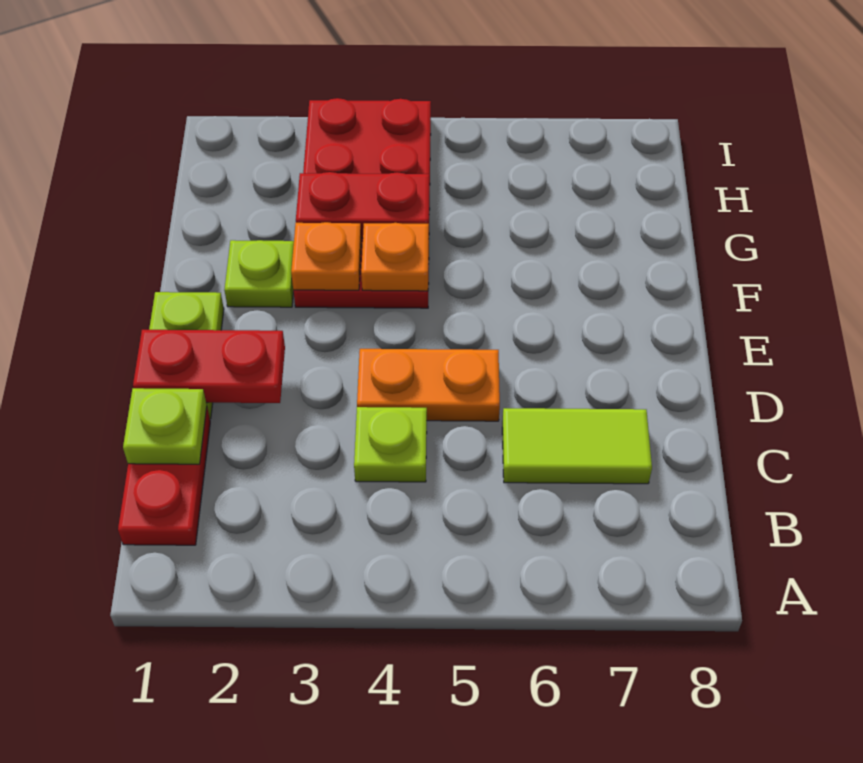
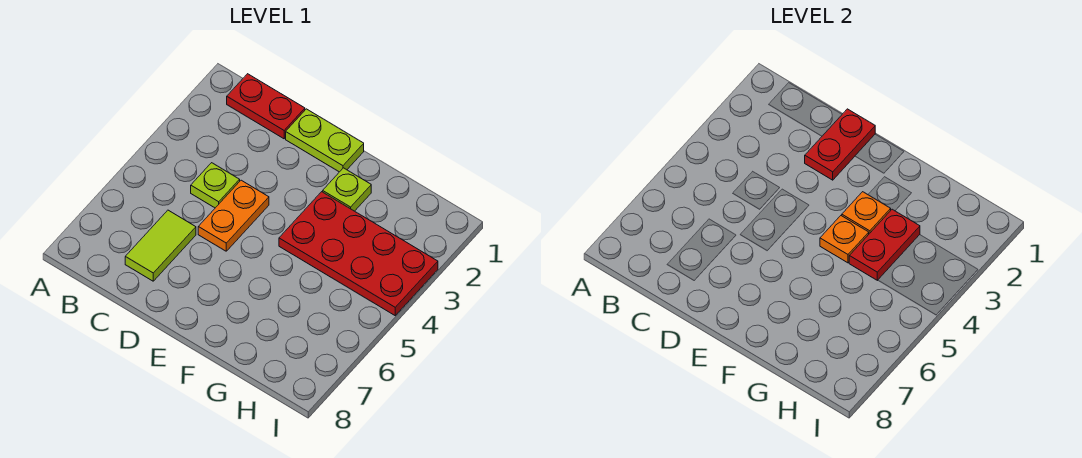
lime 1x1 plate [123,388,207,464] -> none

